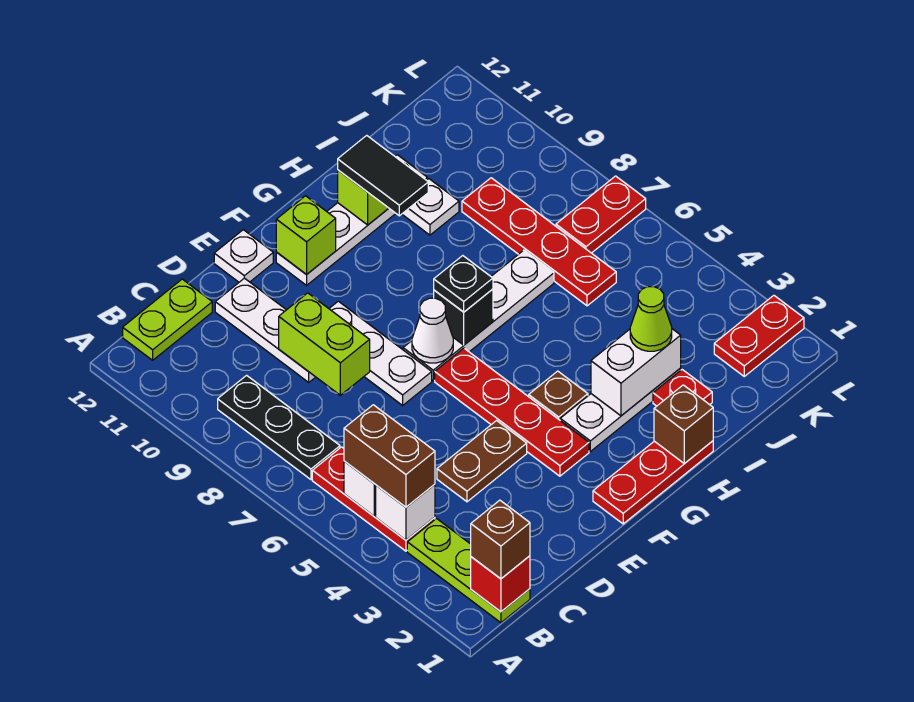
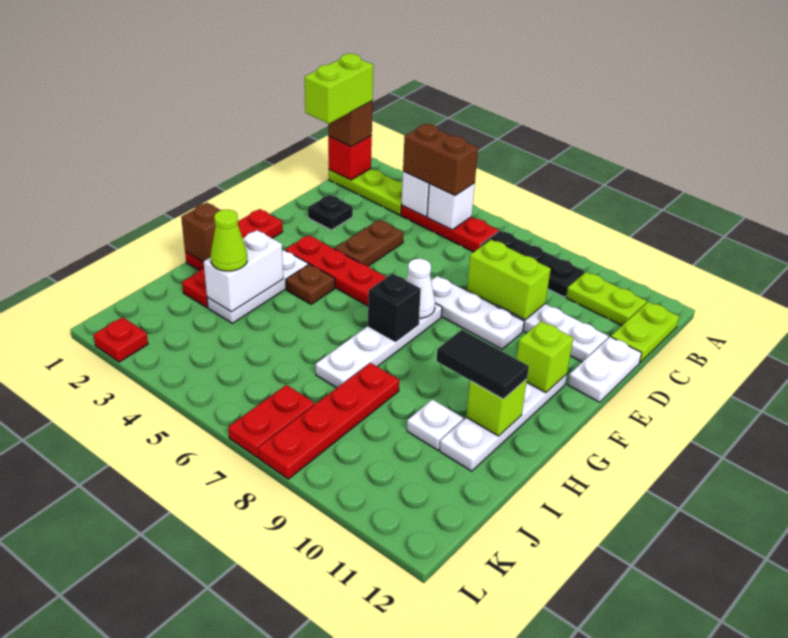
none -> lime 1x2 brick [305,54,373,124]
none -> lime 1x2 plate [566,272,647,326]
white 1x1 plate [214,230,273,282] -> white 1x2 plate [568,337,642,402]
black 1x1 plate [434,256,493,312] -> black 1x1 plate moved to [308,195,353,230]
red 1x4 plate [462,178,616,306] -> red 1x4 plate turned to [258,363,399,479]
red 1x2 plate [714,295,804,376] -> red 1x1 plate [94,317,148,362]

